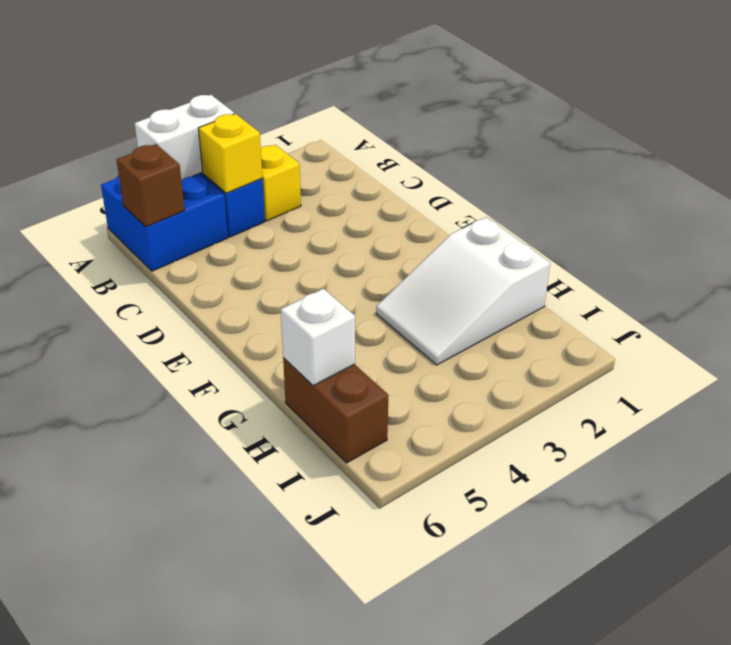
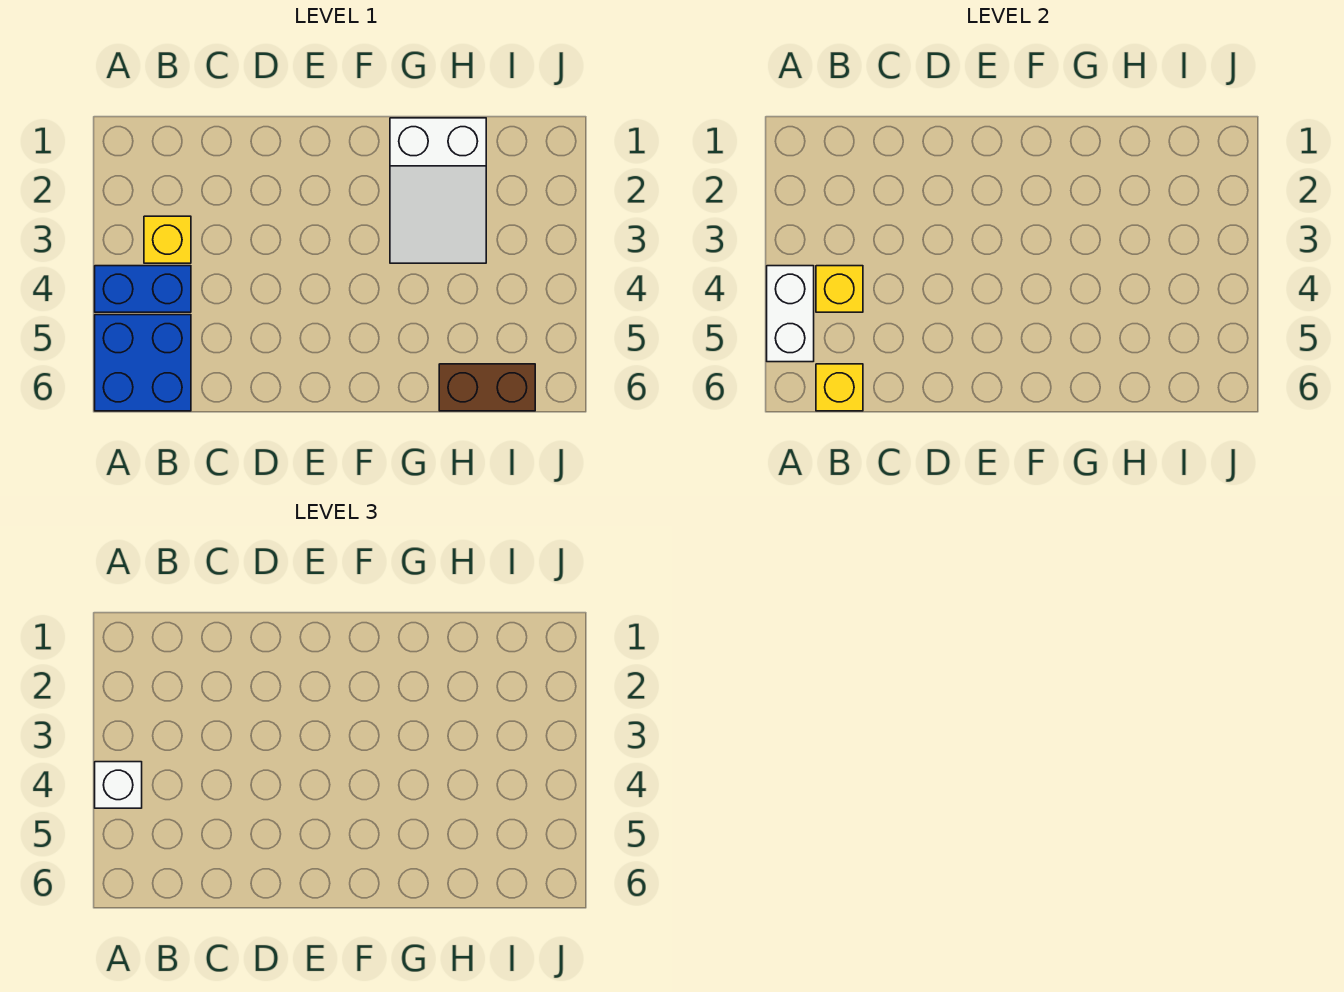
brown 1x1 brick [117,144,185,227] -> yellow 1x1 brick [816,364,863,411]
white 1x1 brick [281,289,355,386] -> white 1x1 brick moved to [95,762,142,808]

